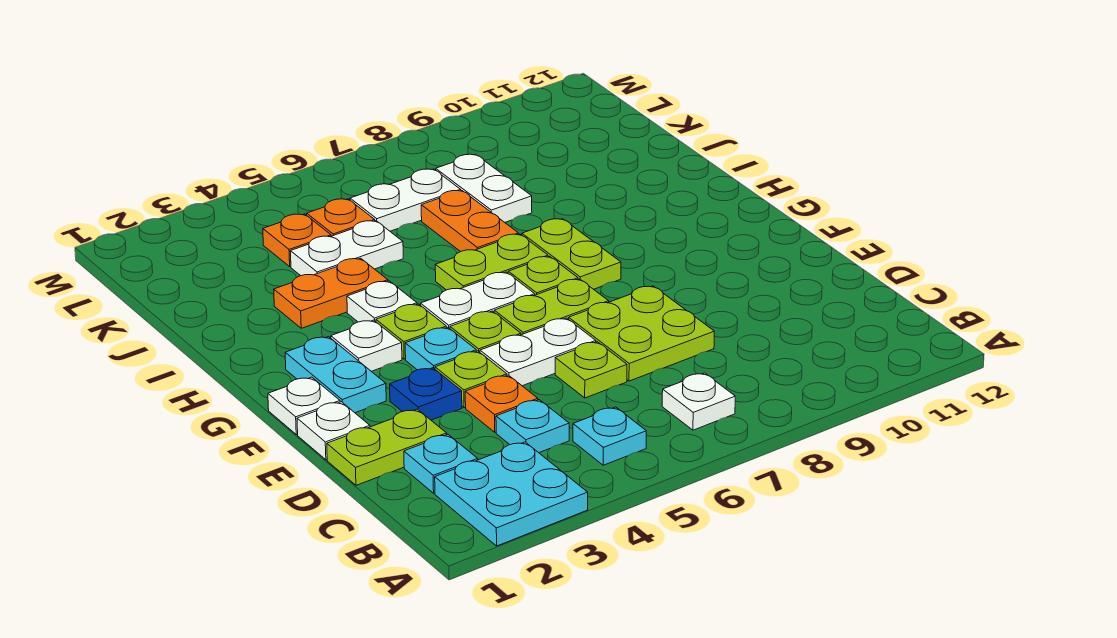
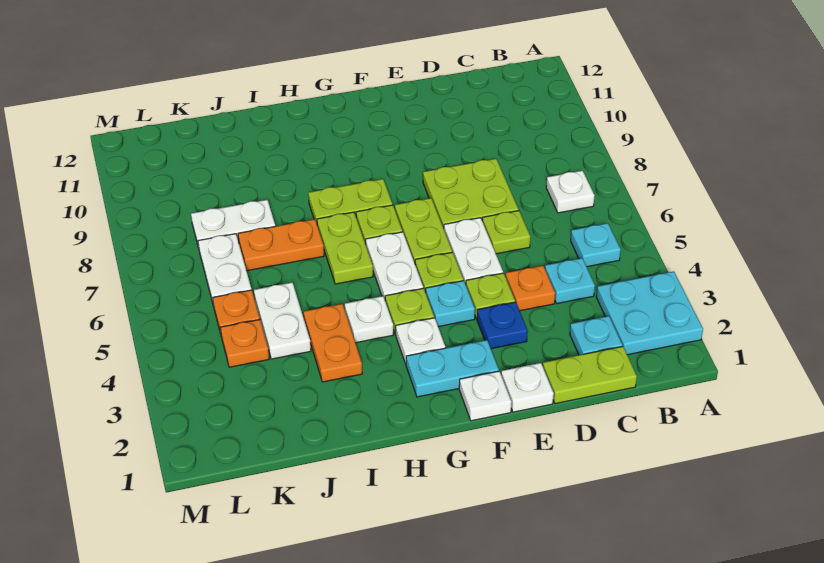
lime 1x2 plate [327,409,447,485] -> lime 1x2 plate turned to [543,346,637,404]

